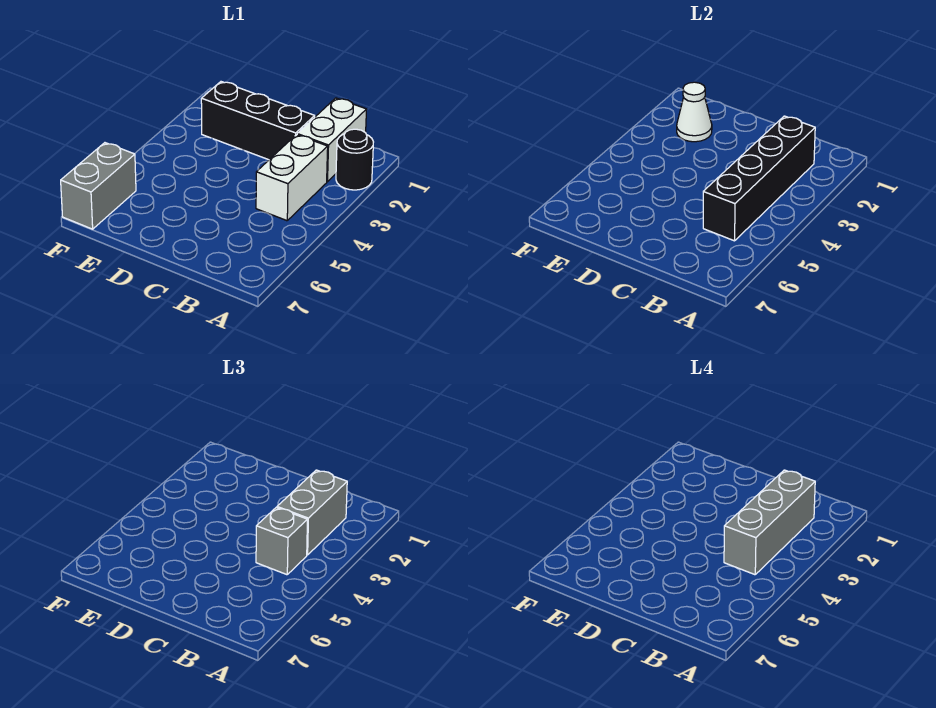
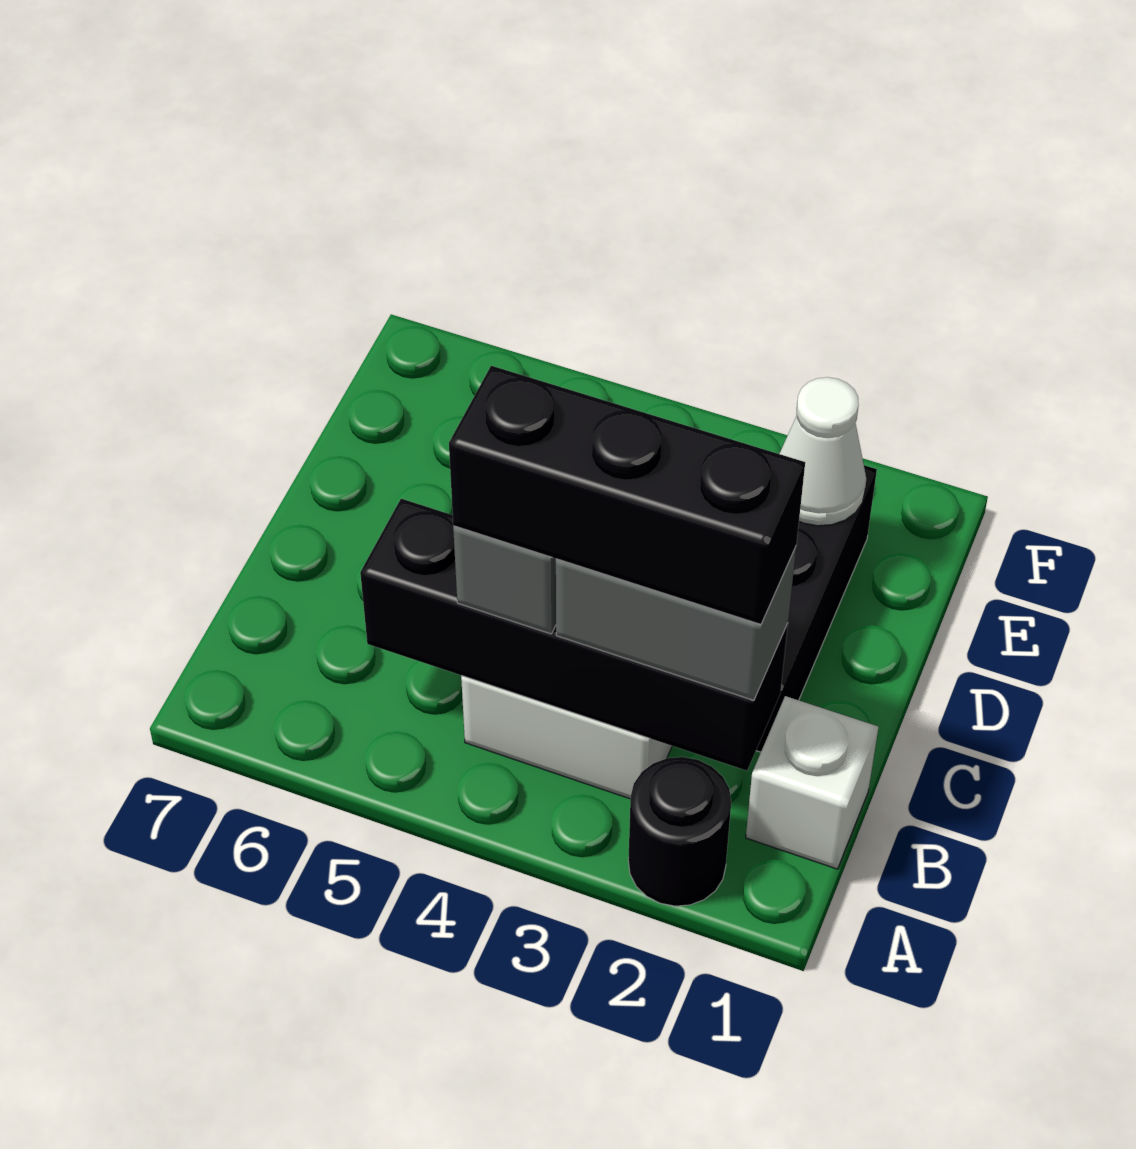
white 1x2 brick [297,98,367,182] -> white 1x1 brick [746,696,878,869]
grey 1x3 brick [724,470,815,575] -> black 1x3 brick [449,366,805,624]
grey 1x2 brick [61,143,136,229] -> none

